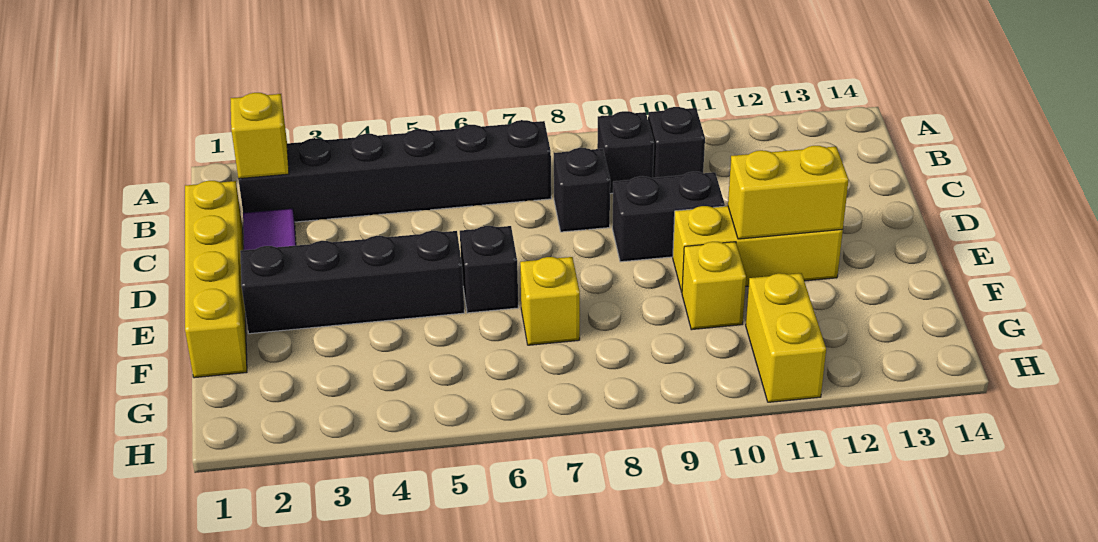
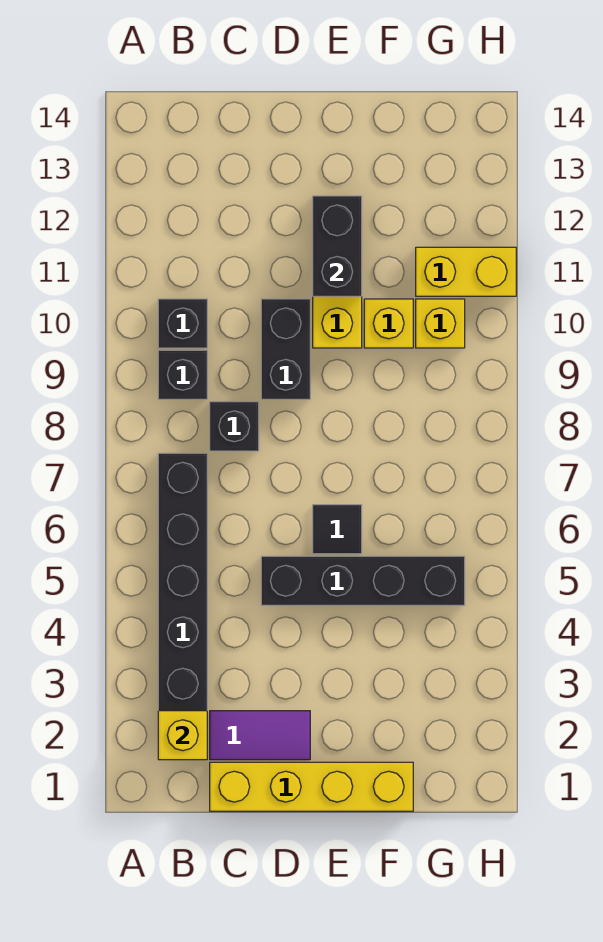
black 1x4 brick [240,231,464,334] -> black 1x4 brick turned to [261,556,465,605]
black 1x1 brick [460,226,518,313] -> black 1x1 tile [313,505,362,554]
yellow 1x2 brick [728,146,849,239] -> black 1x2 brick [313,196,362,296]
yellow 1x1 brick [520,257,580,345] -> yellow 1x1 brick moved to [416,299,465,348]

